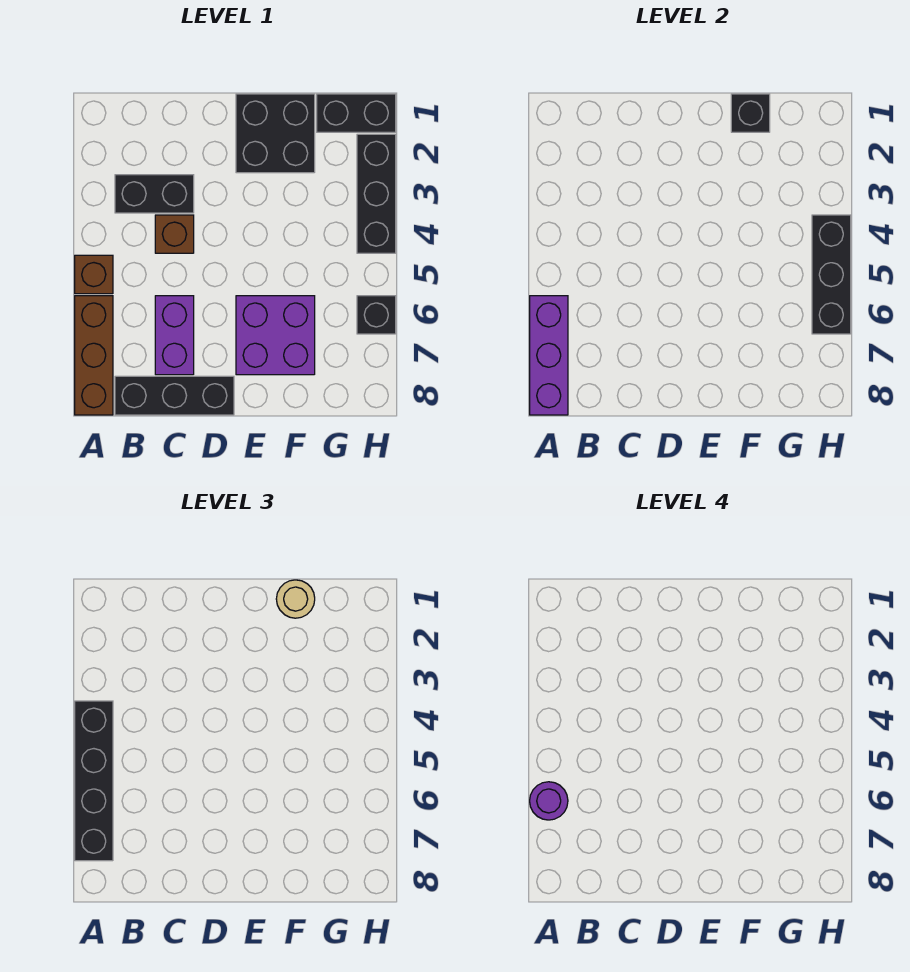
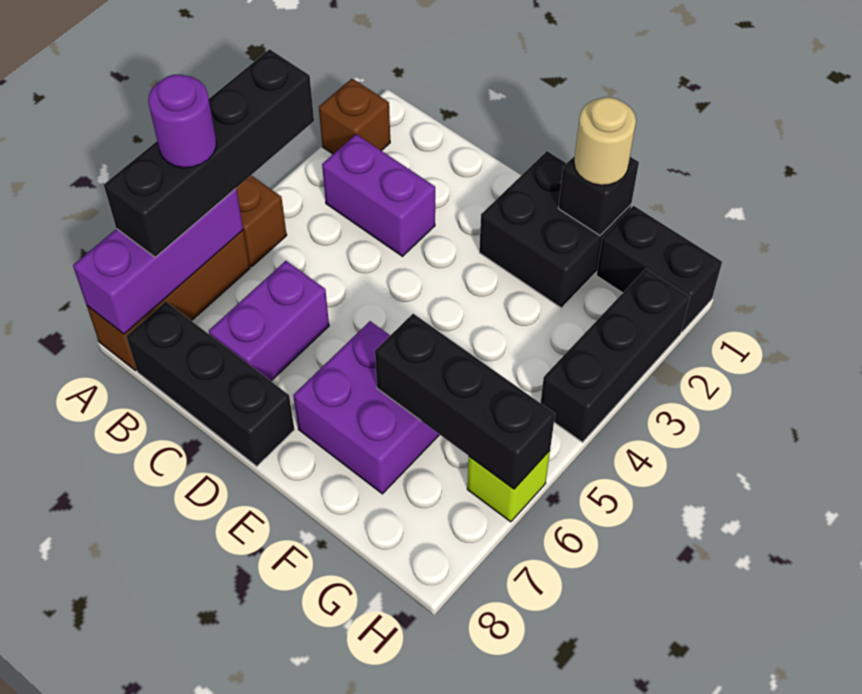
black 1x2 brick [115,175,194,213] -> purple 1x2 brick [322,134,435,256]
brown 1x1 brick [155,215,194,253] -> brown 1x1 brick moved to [319,79,390,154]
black 1x3 brick [812,215,851,334] -> black 1x3 brick turned to [375,314,555,489]
black 1x1 brick [357,296,396,334] -> lime 1x1 brick [467,451,550,522]

